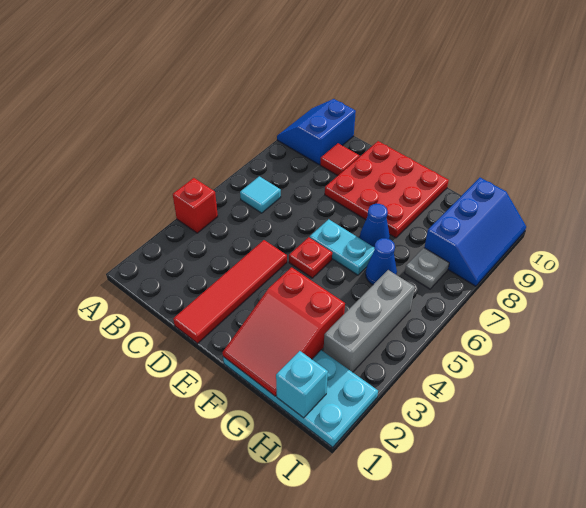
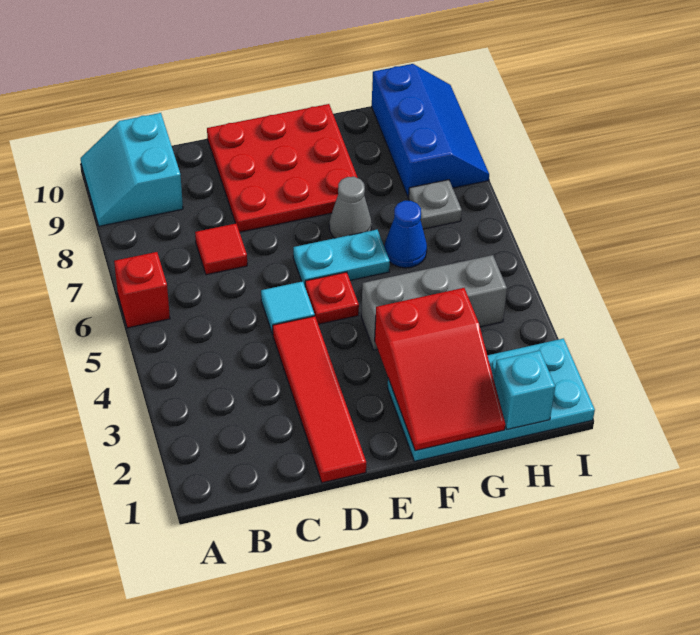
red 1x1 brick [173,178,218,233] -> red 1x1 brick moved to [114,252,170,328]
blue 2x2 slope [277,99,356,165] -> cyan 2x2 slope [81,113,183,226]
cyan 1x1 tile [240,176,281,213] -> cyan 1x1 tile moved to [261,281,315,334]
red 1x1 tile [320,143,359,176] -> red 1x1 tile moved to [195,223,247,275]
blue 1x1 cone [360,204,390,247] -> grey 1x1 cone [329,177,372,238]
grey 1x3 brick [323,270,415,372] -> grey 1x3 brick turned to [361,255,507,350]

